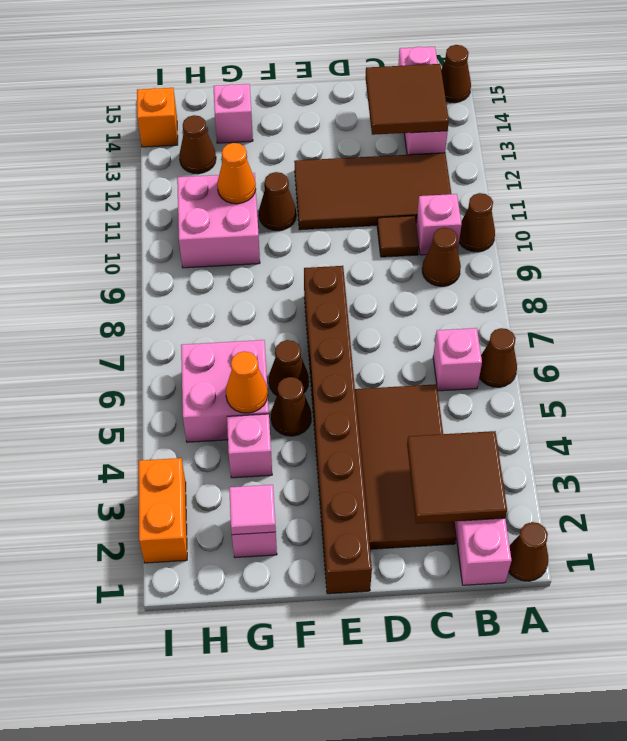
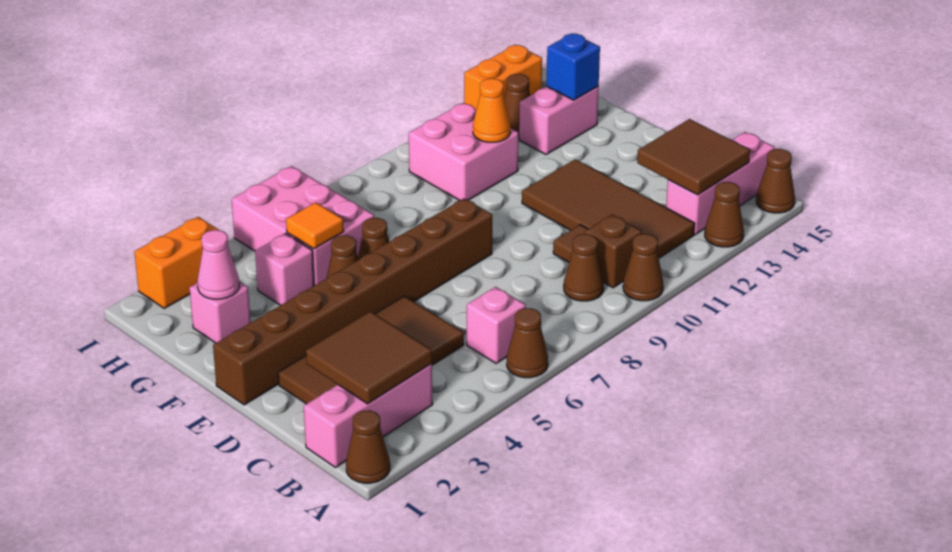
pink 1x1 brick [416,194,462,255] -> brown 1x1 brick [585,215,642,288]
brown 1x1 cone [259,172,296,231] -> brown 1x1 cone moved to [705,182,744,247]
pink 1x1 tile [229,485,276,535] -> pink 1x1 cone [197,230,239,299]
pink 2x2 brick [181,340,269,442] -> pink 2x3 brick [232,166,374,285]
orange 1x1 cone [226,351,268,413] -> orange 1x1 tile [286,203,344,249]
pink 1x1 brick [214,84,253,143] -> pink 1x2 brick [519,87,599,155]
none -> blue 1x1 brick [547,33,600,100]
orange 1x1 brick [137,88,178,147] -> orange 1x2 brick [464,45,542,110]

